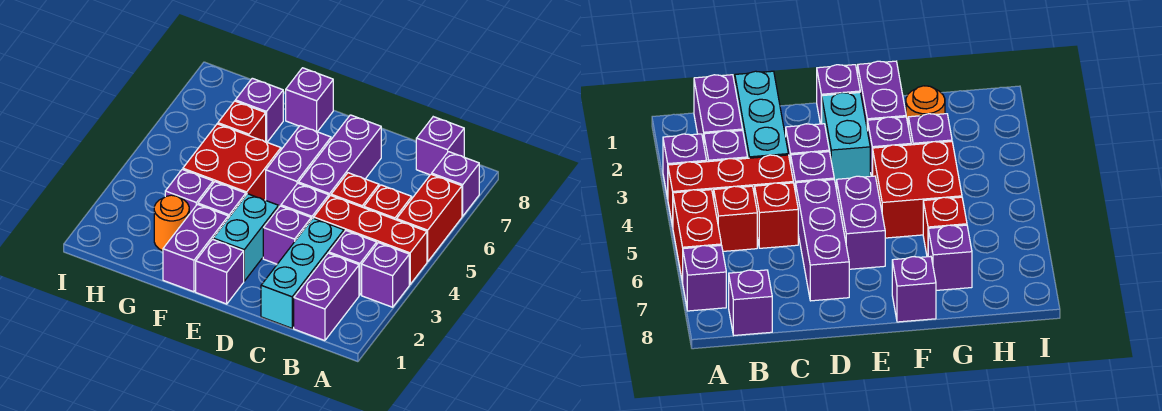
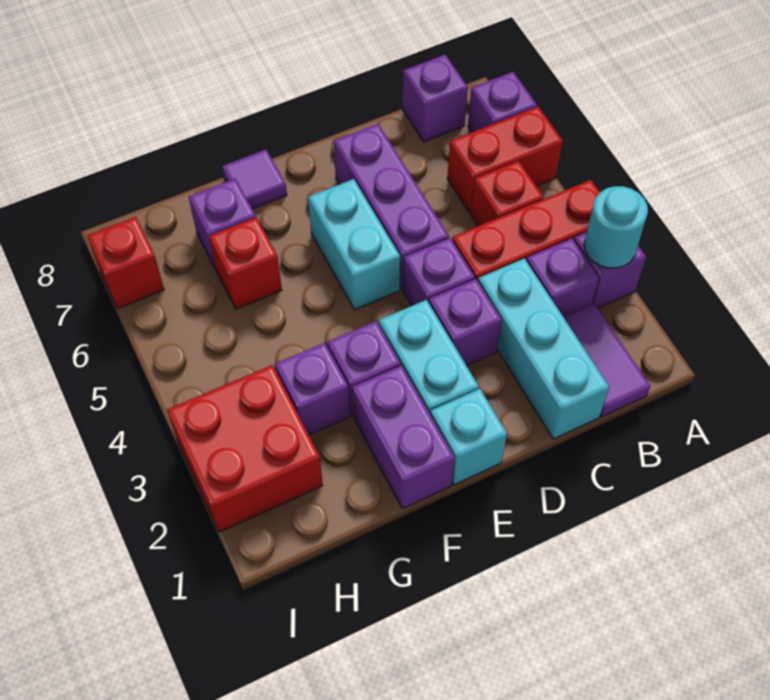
none -> cyan 1x1 round brick [584,186,648,268]
red 1x2 brick [397,174,462,262] -> red 1x2 brick turned to [447,107,563,213]
purple 1x2 brick [294,253,359,341] -> purple 1x2 tile [563,303,650,417]
red 1x1 brick [331,173,379,208] -> red 1x1 brick moved to [87,217,164,309]
purple 1x1 brick [196,239,244,304] -> cyan 1x1 brick [430,389,507,485]
purple 1x2 brick [266,126,331,207] -> cyan 1x2 brick [308,179,400,310]
red 2x2 brick [183,124,281,200] -> red 2x2 brick moved to [167,365,323,532]
purple 1x1 brick [286,68,333,132] -> purple 1x1 tile [222,150,287,209]
orange 1x1 round brick [154,195,189,251] -> none

